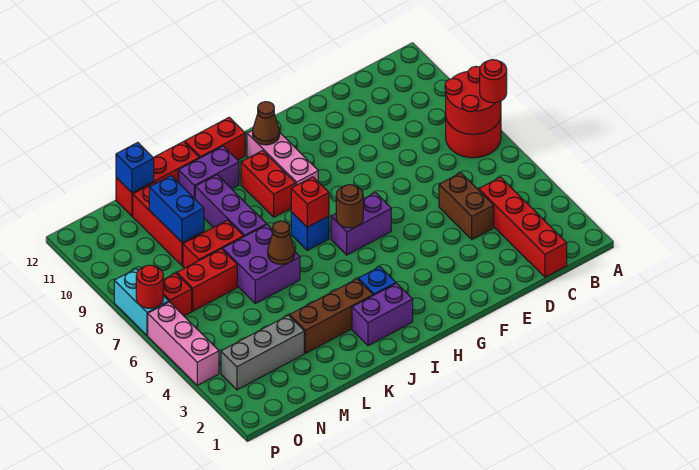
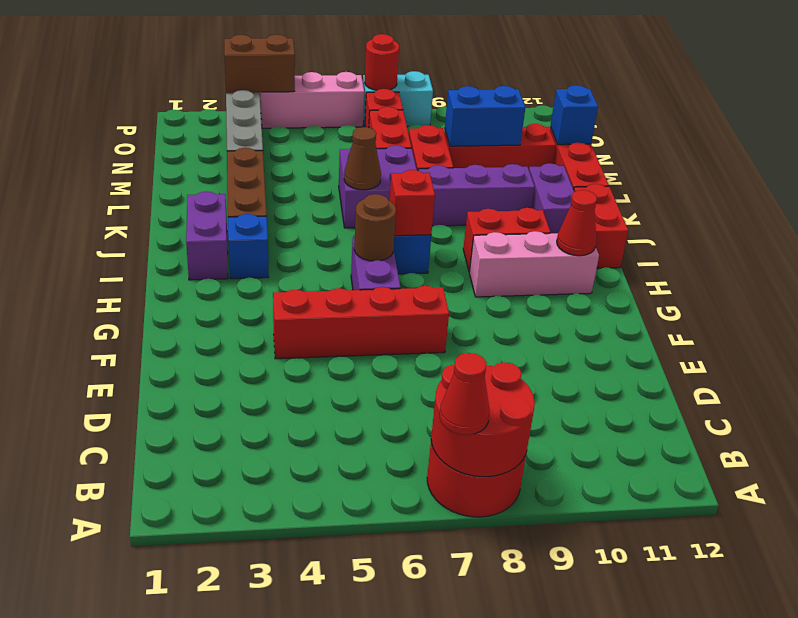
red 1x1 round brick [480,60,507,103] -> red 1x1 cone [440,353,489,435]
red 1x4 brick [479,177,567,277] -> red 1x4 brick moved to [273,286,449,359]
brown 1x2 brick [439,173,494,239] -> brown 1x2 brick moved to [224,35,295,92]
brown 1x1 cone [253,102,280,145] -> red 1x1 cone [557,190,597,256]

